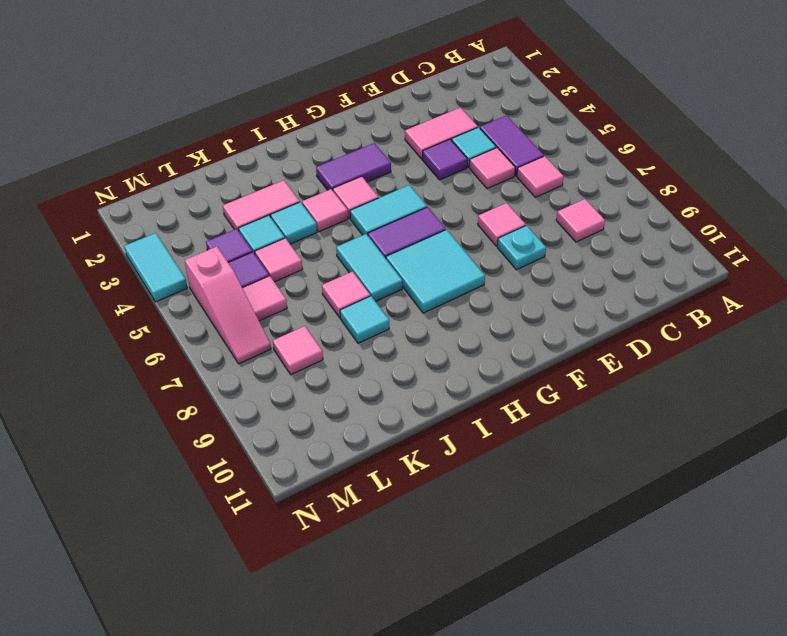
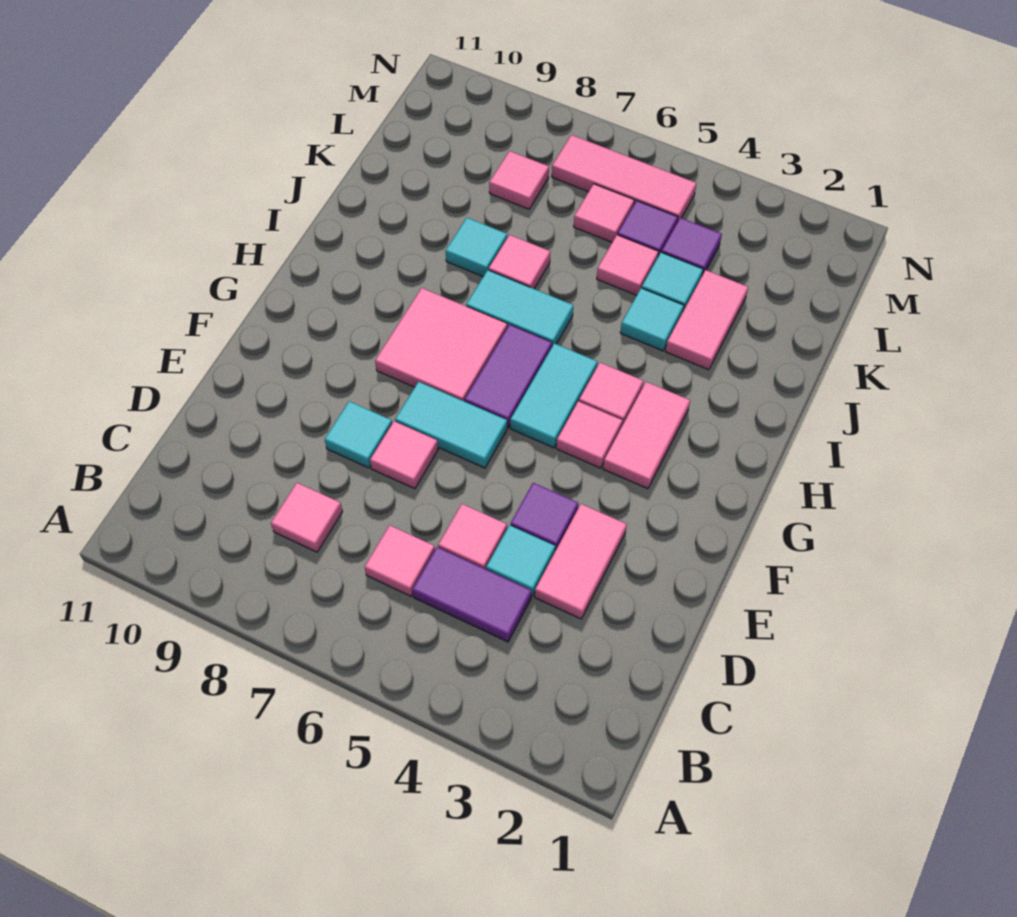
cyan 1x1 plate [497,225,546,270] -> cyan 1x1 tile [325,401,392,468]
purple 1x2 tile [316,143,391,190] -> pink 1x2 tile [603,382,690,489]
cyan 2x2 tile [386,230,485,313] -> pink 2x2 tile [375,288,507,401]
pink 1x1 tile [302,189,348,232] -> pink 1x1 tile moved to [556,401,622,468]
pink 1x3 slope [185,246,271,364] -> pink 1x3 tile [552,135,696,222]
cyan 1x2 tile [124,233,187,302] -> cyan 1x2 tile moved to [395,382,507,468]

